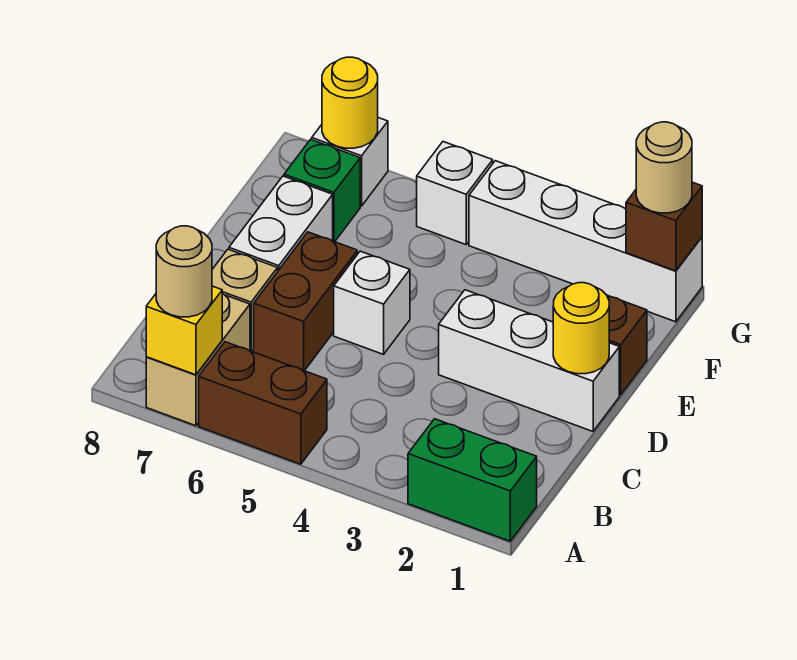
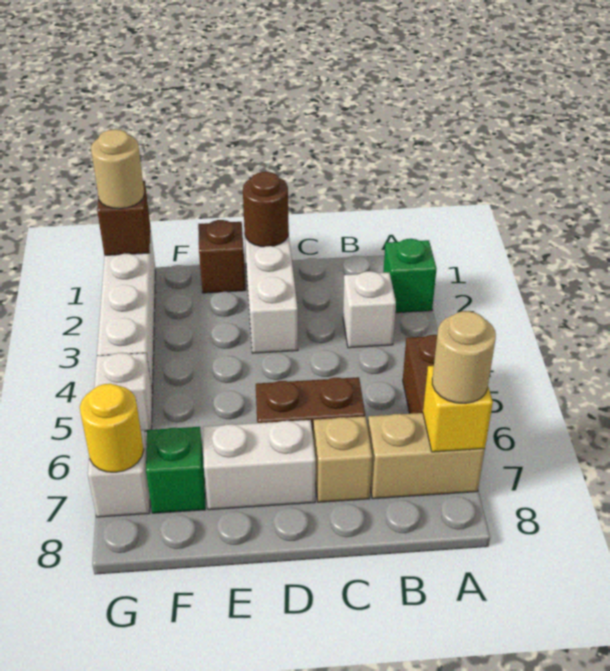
green 1x2 brick [408,419,537,541] -> green 1x1 brick [383,239,437,313]
yellow 1x1 round brick [553,283,609,374] -> brown 1x1 round brick [243,172,289,247]
white 1x1 brick [334,251,410,354] -> white 1x1 brick moved to [343,271,396,348]

